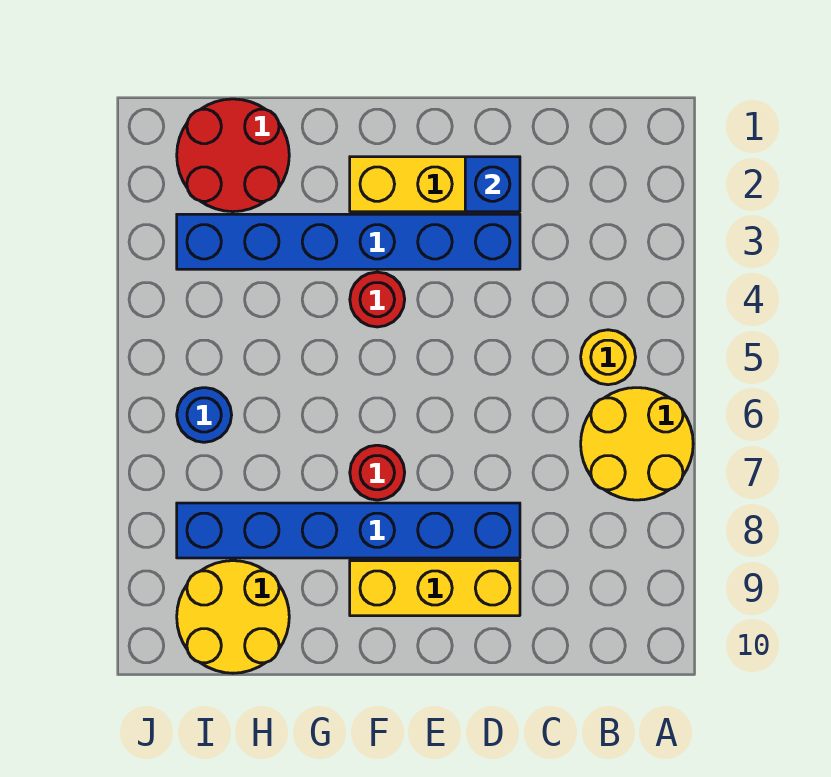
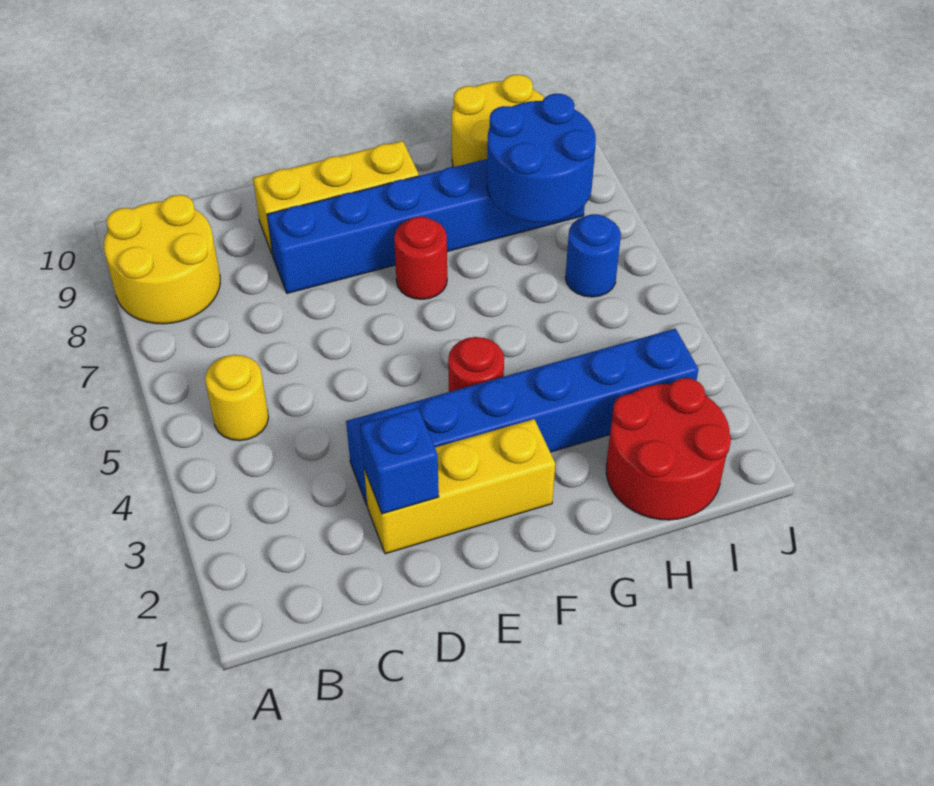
yellow 2x2 round brick [581,388,693,500] -> yellow 2x2 round brick moved to [104,195,220,324]
none -> blue 2x2 round brick [487,94,596,223]

